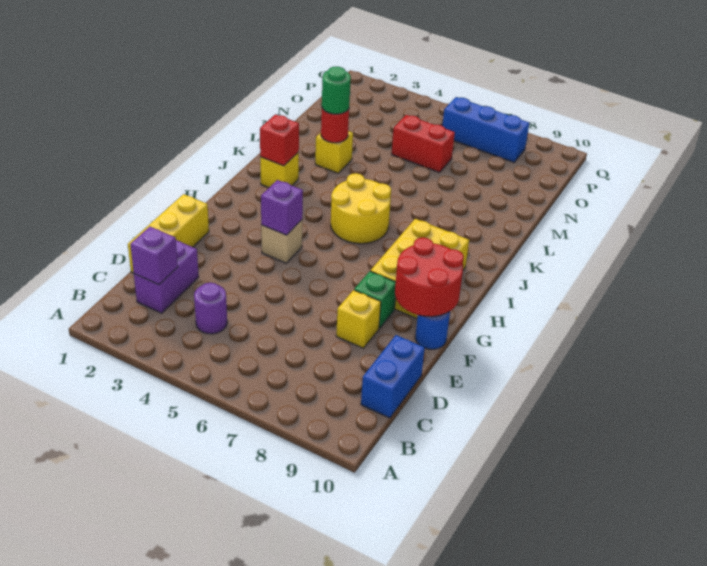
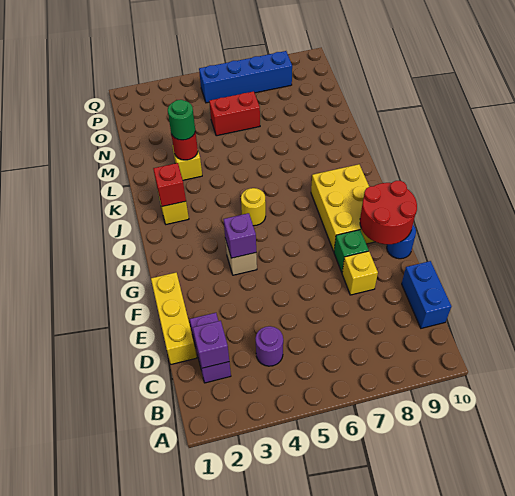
yellow 2x2 round brick [331,173,391,244] -> yellow 1x1 round brick [241,188,266,226]
blue 1x3 brick [442,97,529,162] -> blue 1x4 brick [199,51,292,103]

